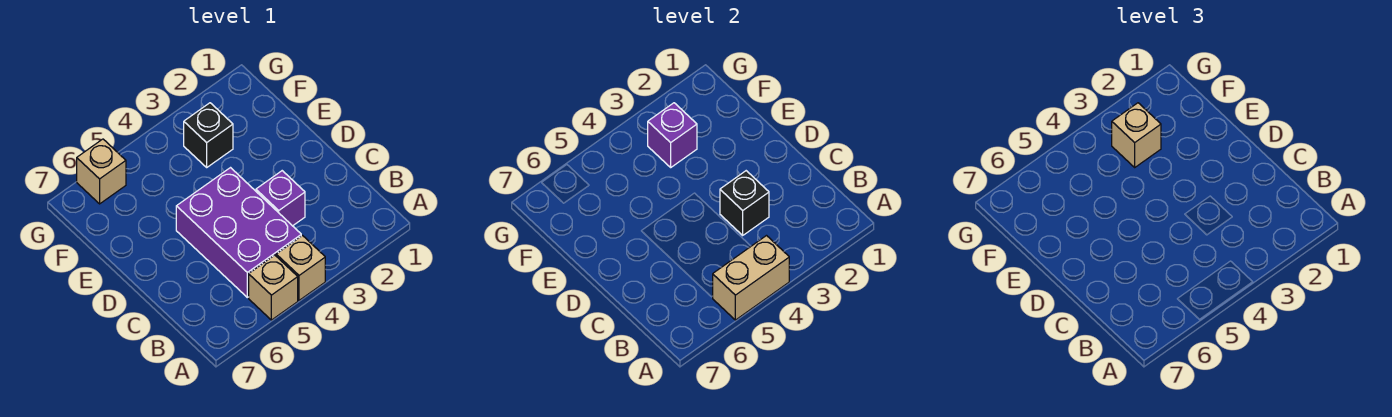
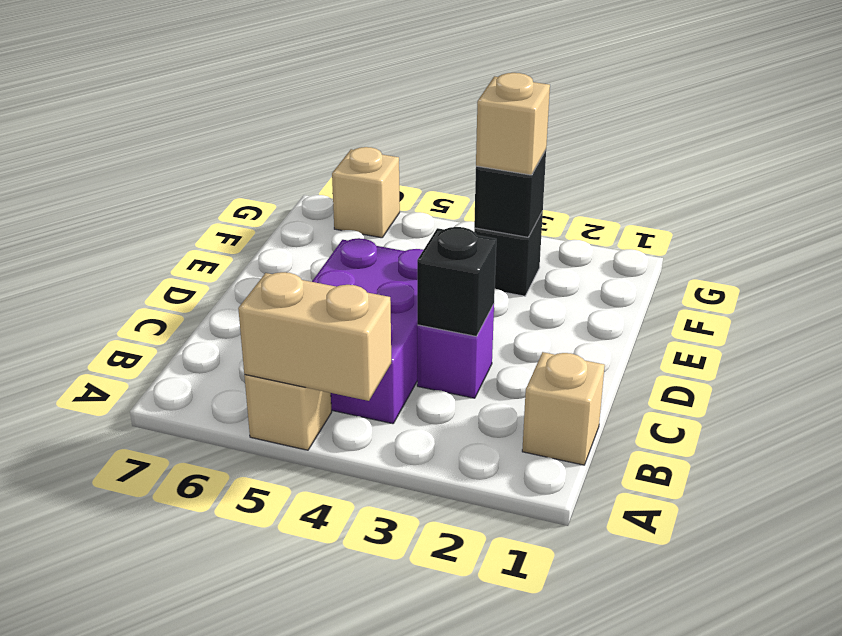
tan 1x1 brick [276,236,325,300] -> tan 1x1 brick moved to [522,352,605,465]
purple 1x1 brick [648,103,697,167] -> black 1x1 brick [474,150,546,237]

